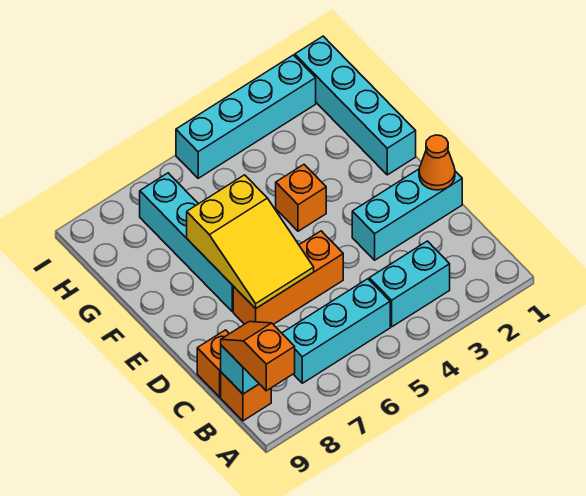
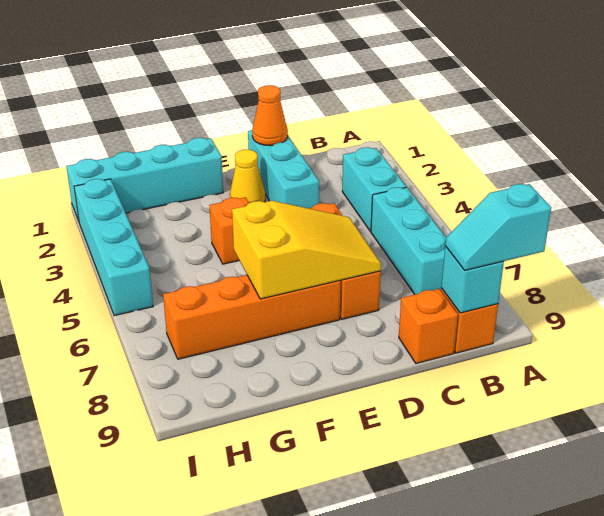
orange 1x2 slope [221,322,295,391] -> cyan 1x2 slope [445,184,551,270]
none -> yellow 1x1 cone [230,150,265,203]
cyan 1x4 brick [140,173,234,311] -> orange 1x4 brick [163,275,341,359]

